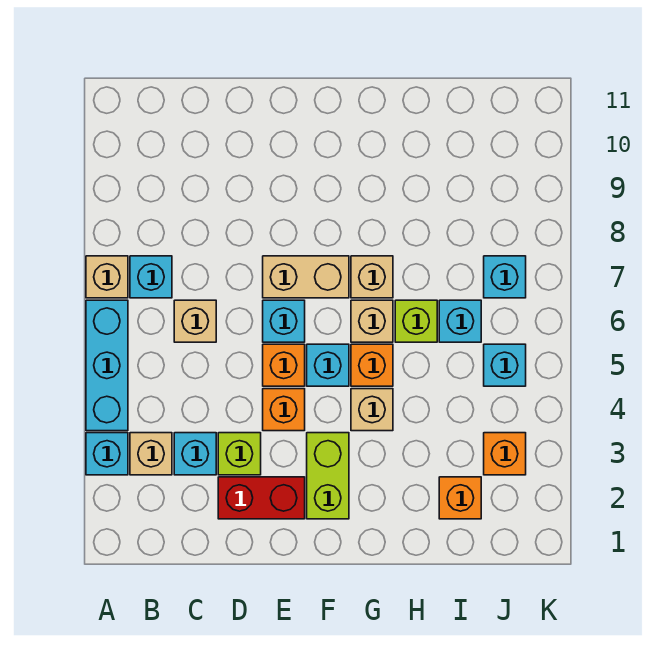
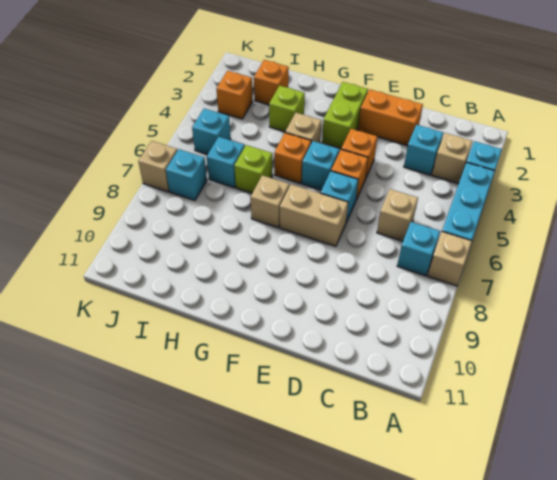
red 1x2 brick [218,477,305,519] -> orange 1x2 brick [358,89,423,146]
lime 1x1 brick [218,433,261,475] -> lime 1x1 brick moved to [269,86,305,132]
tan 1x1 brick [351,300,393,342] -> tan 1x1 brick moved to [138,141,177,192]

